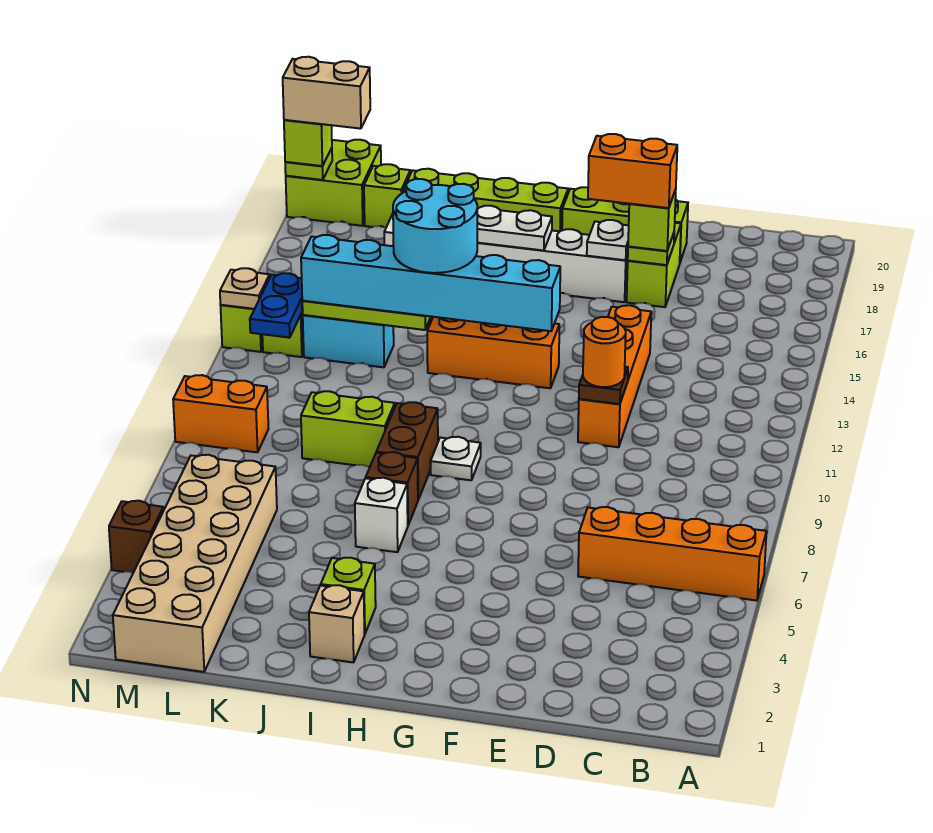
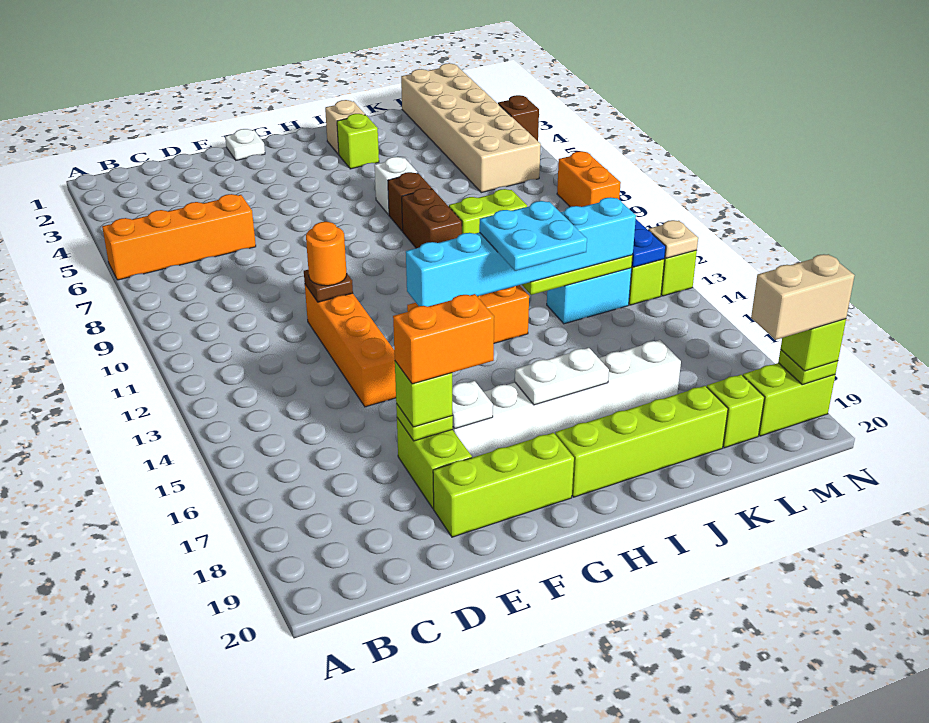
white 1x1 plate [430,437,481,480] -> white 1x1 plate moved to [225,129,265,160]
cyan 2x2 round brick [393,179,477,273] -> cyan 2x2 plate [479,201,587,271]
orange 1x2 brick [173,375,268,452] -> orange 1x2 brick turned to [557,151,621,207]
lime 2x2 brick [286,140,381,226] -> lime 1x2 brick [743,363,835,436]

